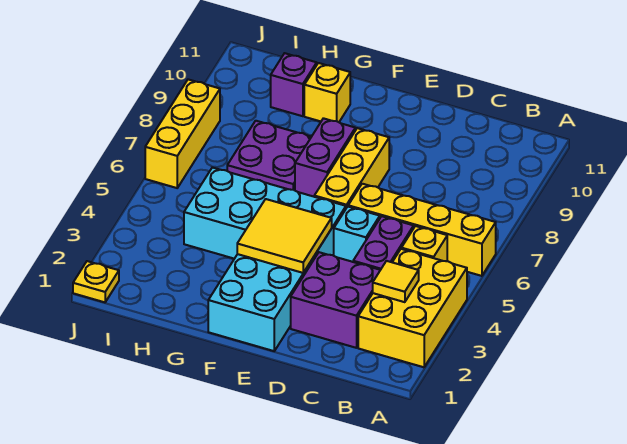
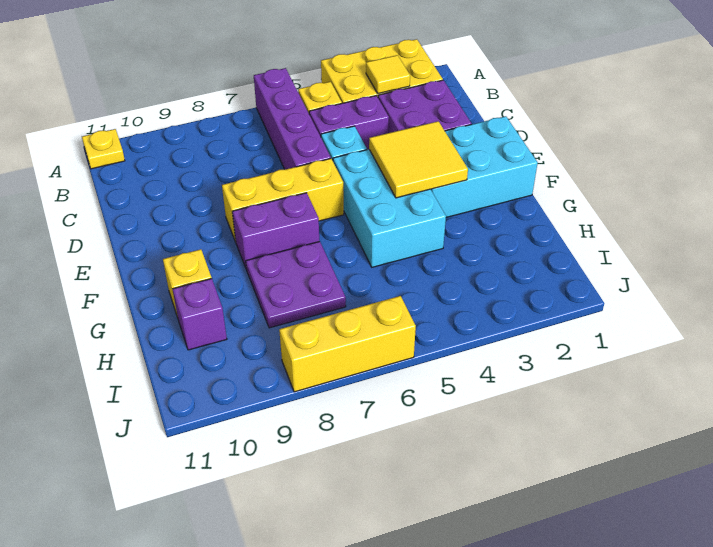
yellow 1x4 brick [348,184,496,276] -> purple 1x4 brick [254,68,331,170]
cyan 2x4 brick [184,167,346,259] -> cyan 2x3 brick [333,149,446,267]
yellow 1x1 plate [73,261,119,302] -> yellow 1x1 plate moved to [82,129,125,169]

